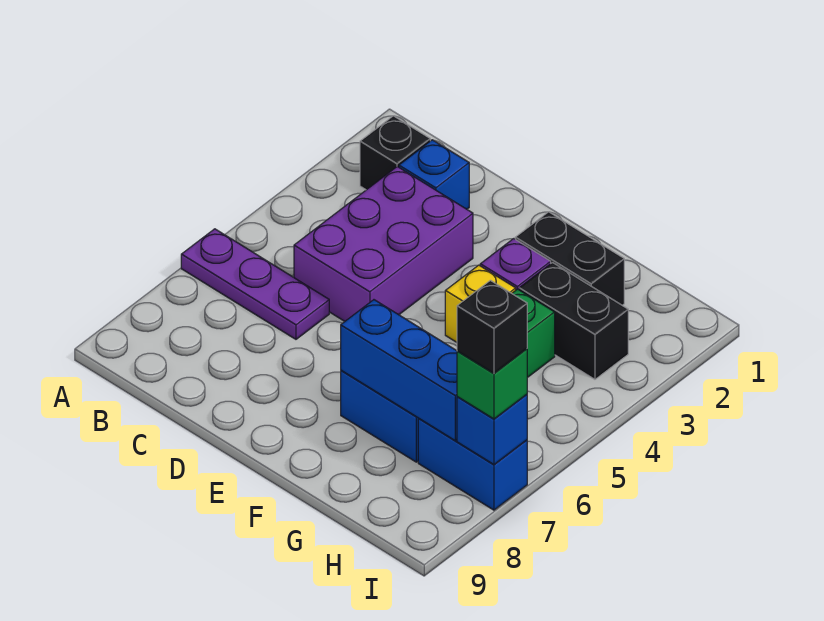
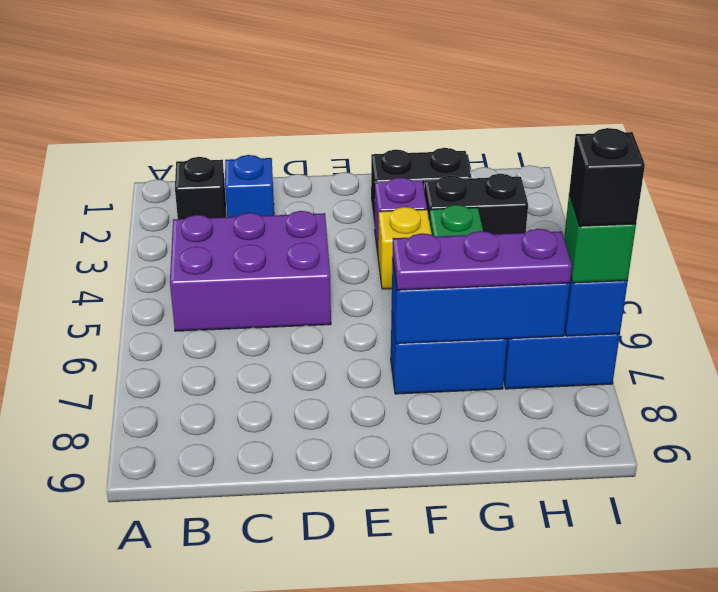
purple 1x3 plate [181,229,329,339] -> purple 1x3 plate moved to [393,229,572,290]
purple 2x3 brick [294,167,473,321] -> purple 2x3 brick turned to [170,211,331,331]

